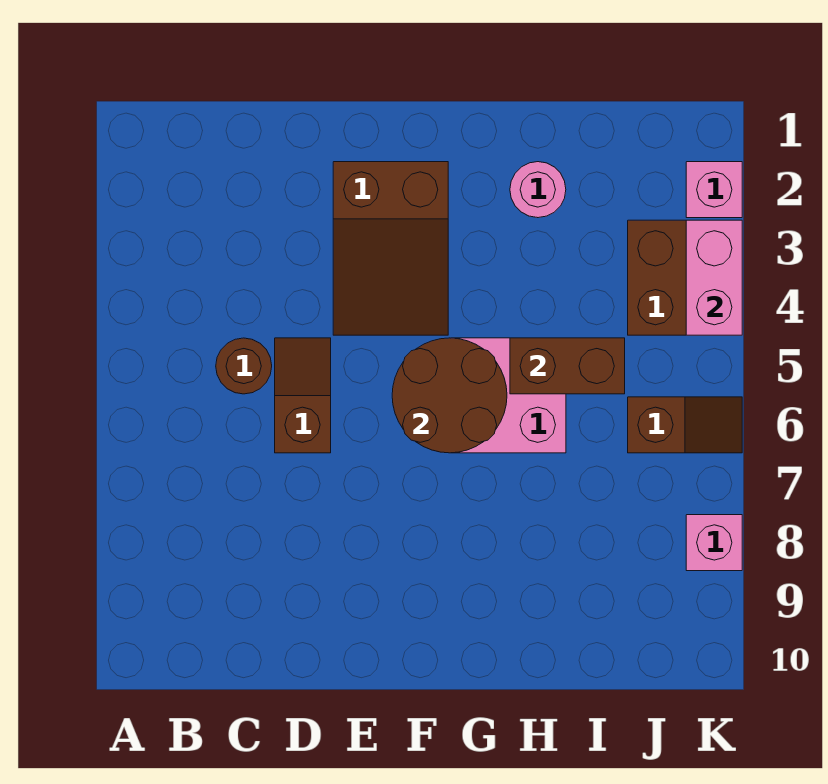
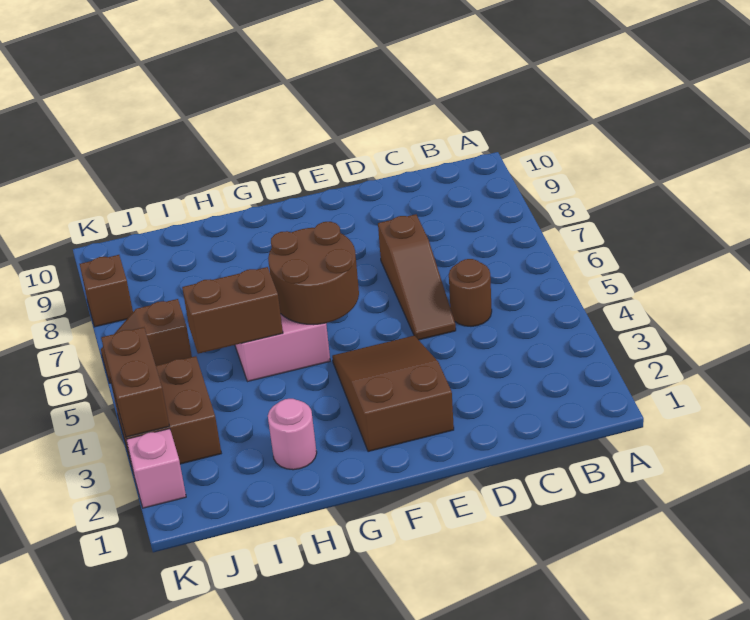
brown 1x2 slope [275,338,331,453] -> brown 1x3 slope [378,214,456,340]
pink 1x2 brick [686,220,742,335] -> brown 1x2 brick [101,327,169,437]
pink 1x1 brick [686,515,742,571] -> brown 1x1 brick [80,255,133,327]

